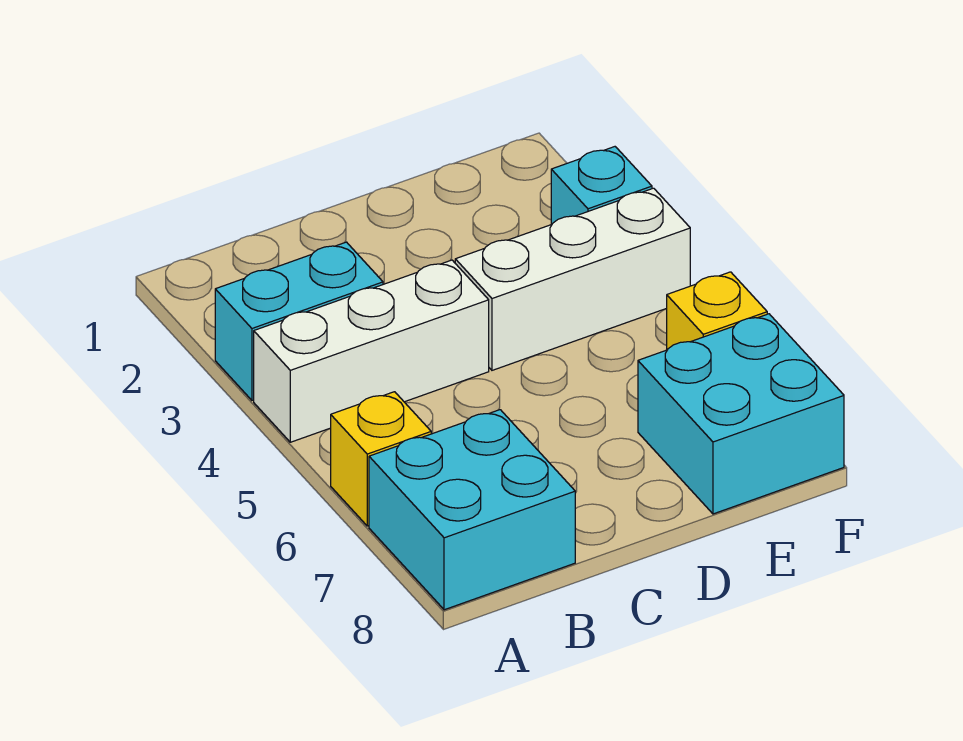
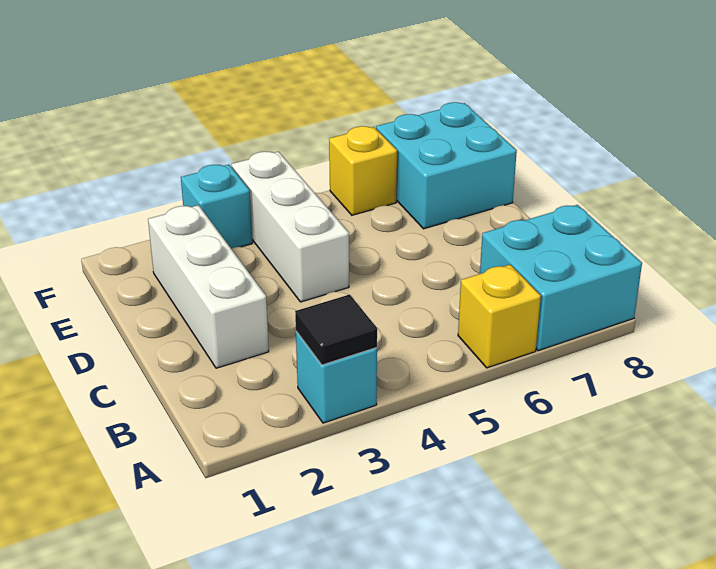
cyan 1x2 brick [215,242,383,400] -> cyan 1x1 brick [296,331,377,423]
none -> black 1x1 tile [295,294,377,365]
white 1x3 brick [254,260,489,442] -> white 1x3 brick moved to [148,205,269,368]

